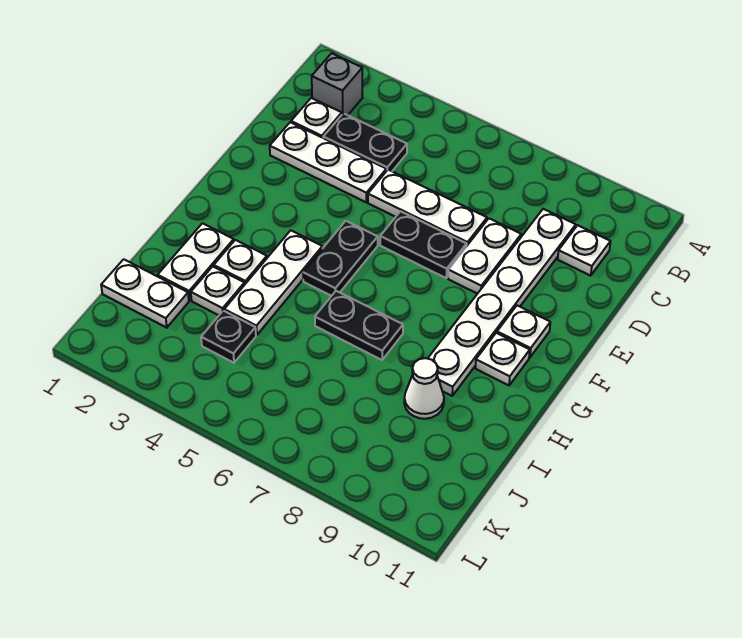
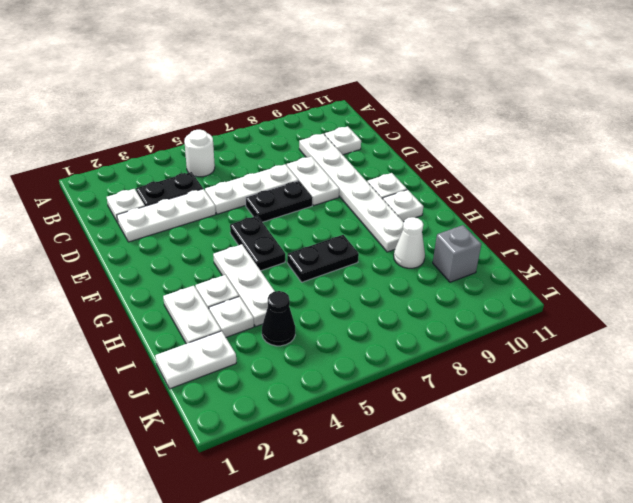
grey 1x1 brick [312,53,362,115] -> grey 1x1 brick moved to [433,225,481,282]
none -> white 1x1 round brick [184,130,215,177]
black 1x1 plate [201,311,256,363] -> black 1x1 cone [262,291,295,346]

